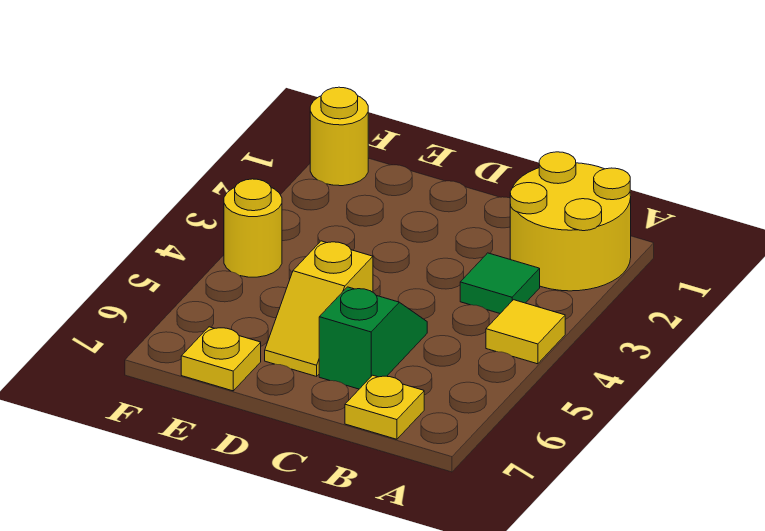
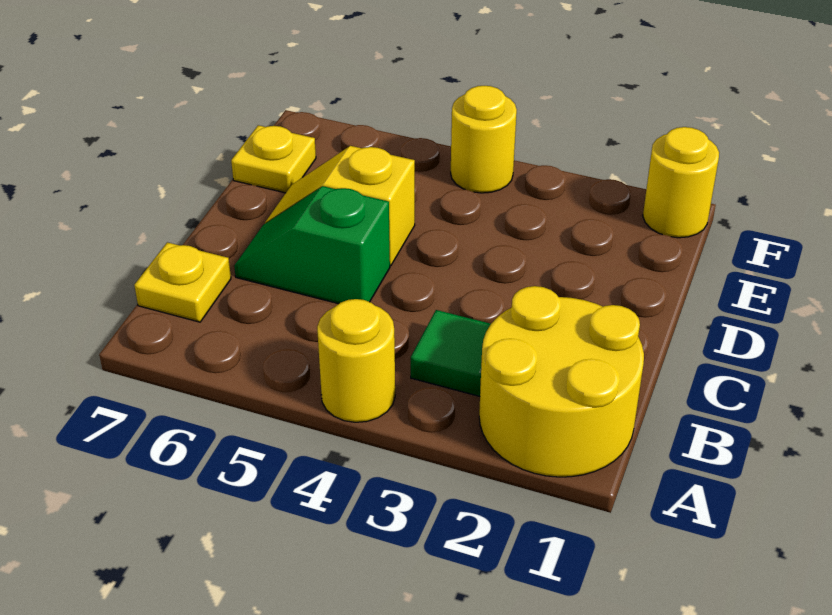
yellow 1x1 tile [486,300,565,364] -> yellow 1x1 round brick [317,299,395,422]
green 1x2 slope [319,287,427,389] -> green 1x2 slope turned to [234,186,390,304]

